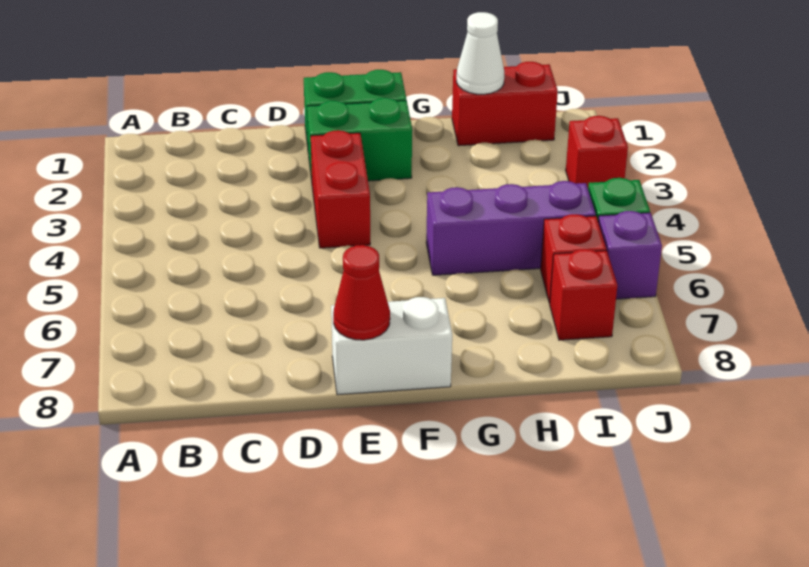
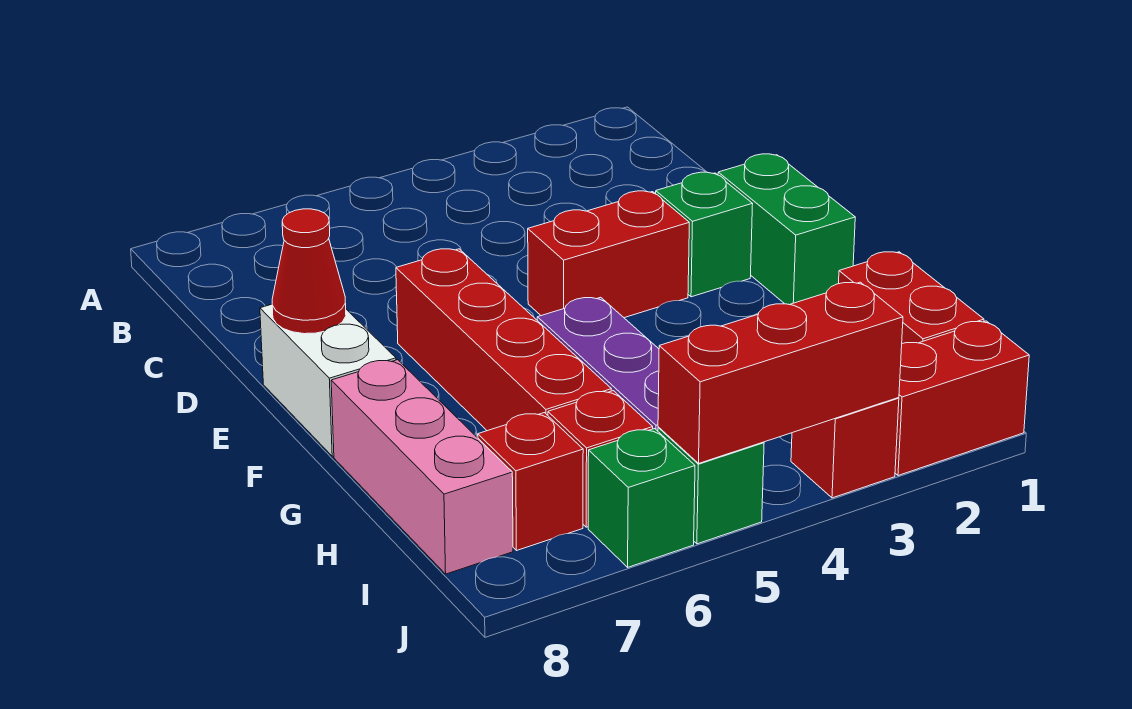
green 1x2 brick [307,98,412,181] -> green 1x1 brick [656,172,753,297]
none -> red 1x4 brick [396,249,611,431]
none -> pink 1x3 brick [331,360,513,574]
white 1x1 cone [456,12,504,94] -> none
none -> red 1x2 brick [895,321,1029,476]
none -> red 1x3 brick [658,282,903,463]
purple 1x1 brick [598,211,662,299] -> green 1x1 brick [588,429,695,567]

